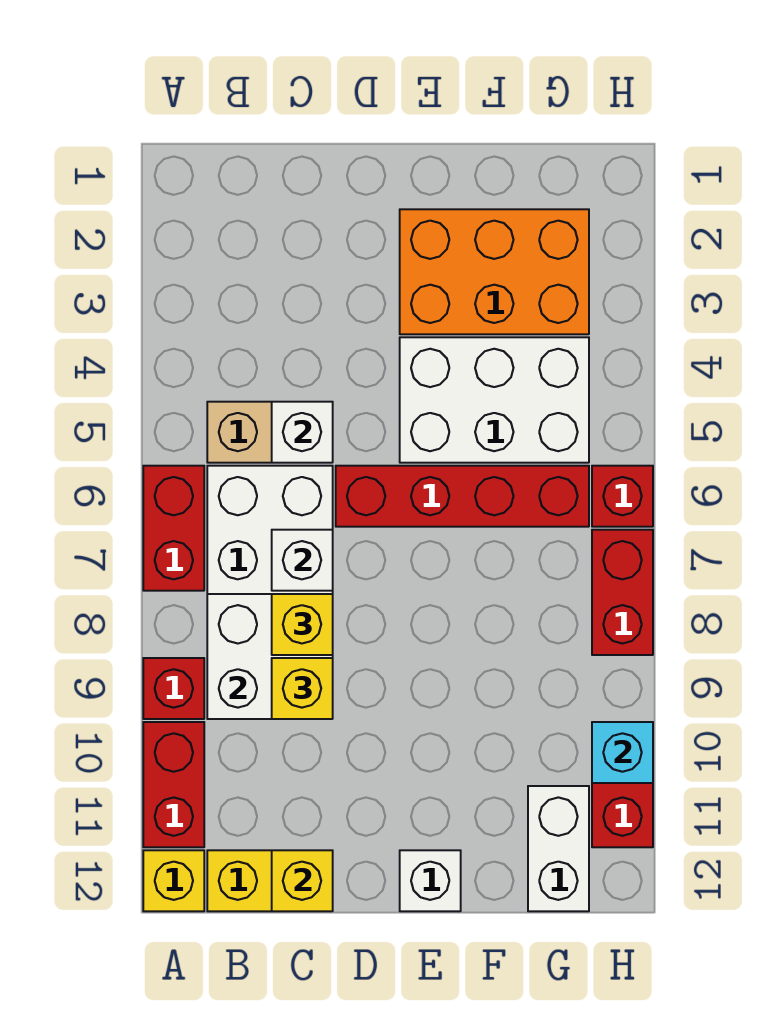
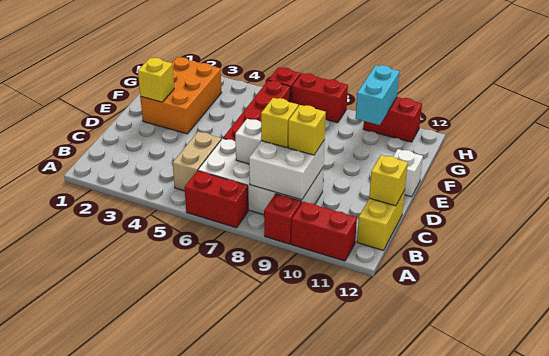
yellow 1x1 brick [143,850,204,911] -> yellow 1x1 brick moved to [138,58,174,102]
white 1x1 brick [272,402,333,463] -> none
white 2x3 brick [400,337,589,463] -> none
white 1x2 brick [528,786,589,911] -> none
cyan 1x1 brick [592,722,653,783] -> cyan 1x2 brick [356,65,399,125]

